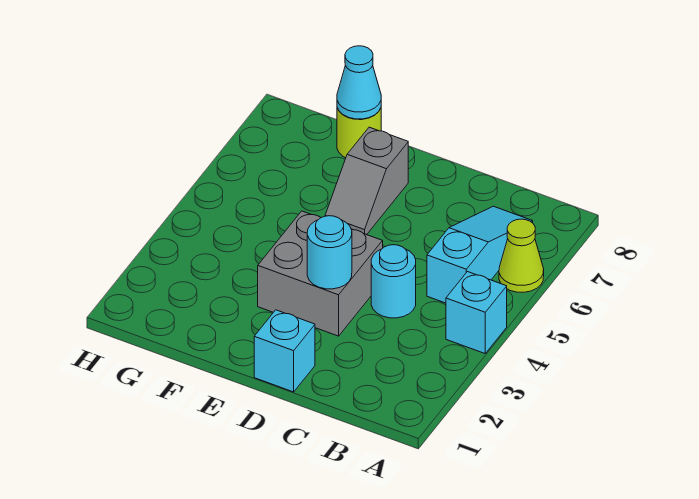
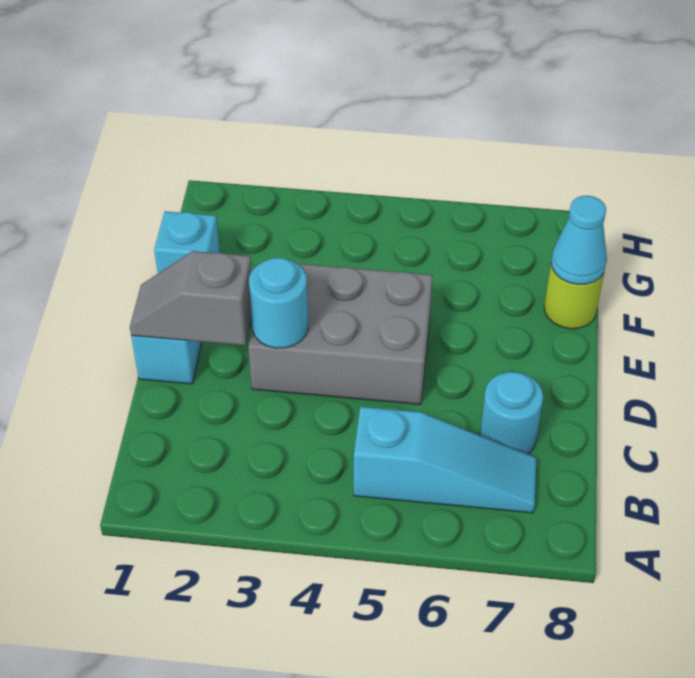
cyan 1x1 brick [446,272,507,353] -> cyan 1x1 brick moved to [154,211,220,273]
lime 1x1 cone [499,219,544,292] -> none
cyan 1x1 round brick [371,245,416,318] -> cyan 1x1 round brick moved to [480,372,543,454]
grey 2x2 brick [258,211,383,336] -> grey 2x3 brick [248,264,433,404]
grey 1x2 slope [325,127,408,235] -> grey 1x2 slope moved to [130,251,252,345]

